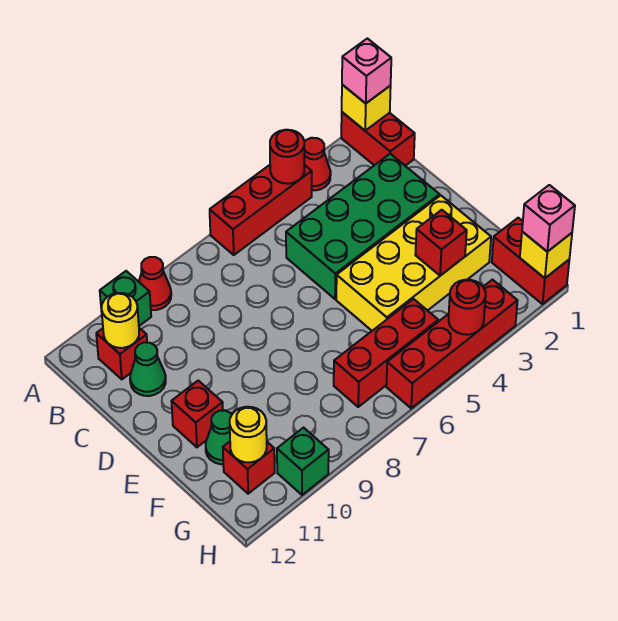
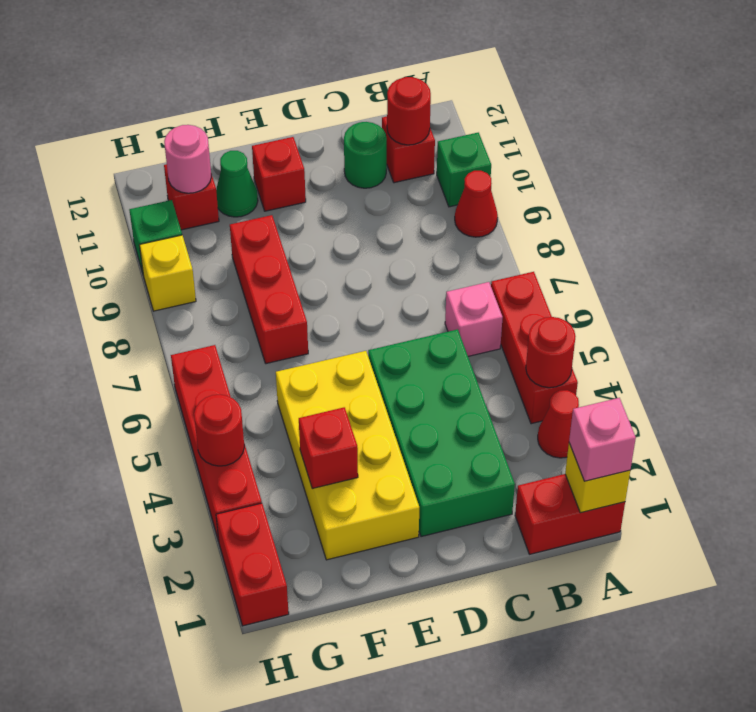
yellow 1x1 round brick [101,293,139,348] -> red 1x1 round brick [387,77,431,145]
green 1x1 cone [130,342,166,396] -> green 1x1 round brick [344,122,387,188]
red 1x2 brick [492,218,569,304] -> red 1x2 brick turned to [216,503,289,626]
red 1x3 brick [334,299,438,407] -> red 1x3 brick moved to [230,215,308,364]
yellow 1x1 round brick [230,407,267,462] -> pink 1x1 round brick [164,125,211,193]
yellow 1x1 brick [520,232,572,278] -> yellow 1x1 brick moved to [139,235,196,311]
pink 1x1 brick [522,185,575,252] -> pink 1x1 brick moved to [445,282,503,356]

